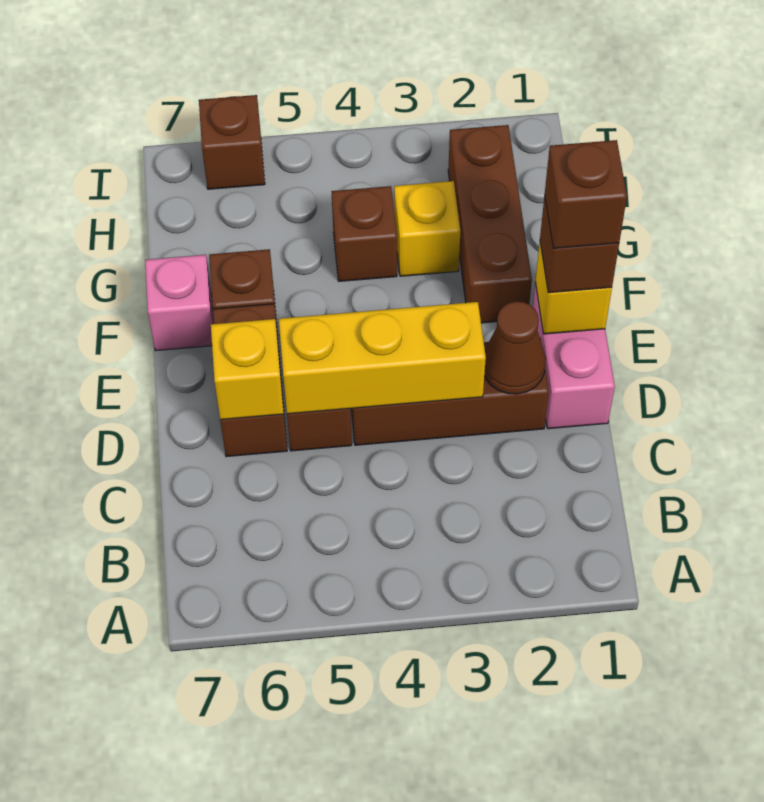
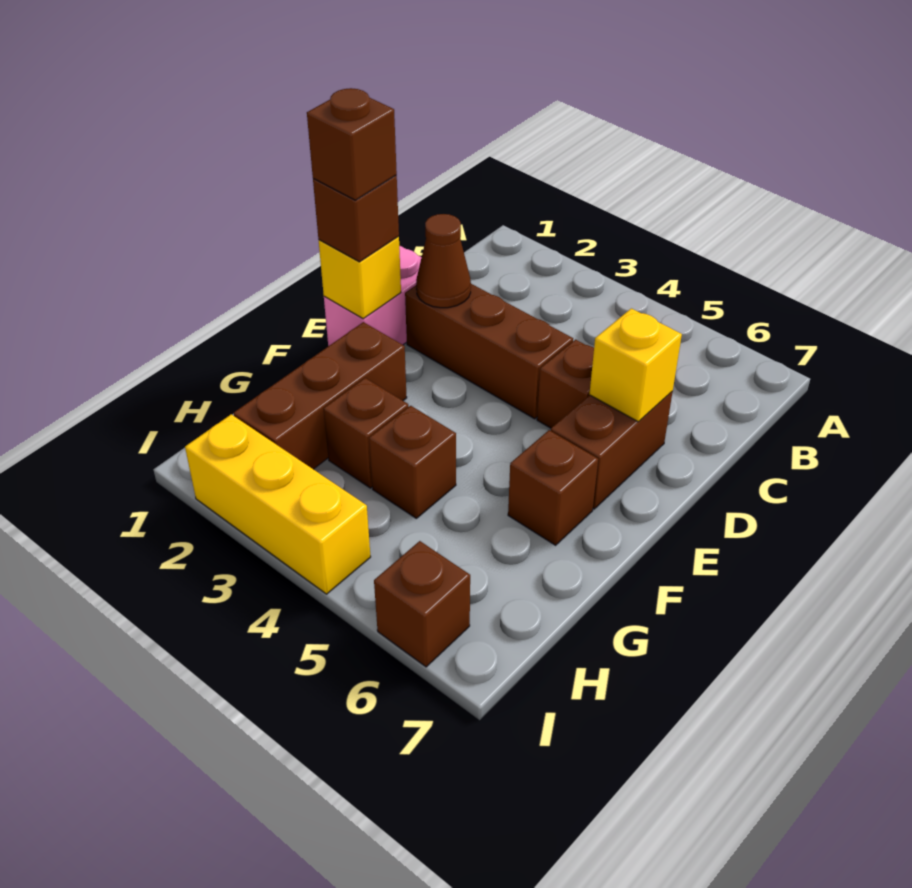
yellow 1x3 brick [279,302,486,414] -> yellow 1x3 brick moved to [185,414,371,594]
pink 1x1 brick [145,255,214,351] -> none
yellow 1x1 brick [394,181,460,276] -> brown 1x1 brick [324,378,409,488]

